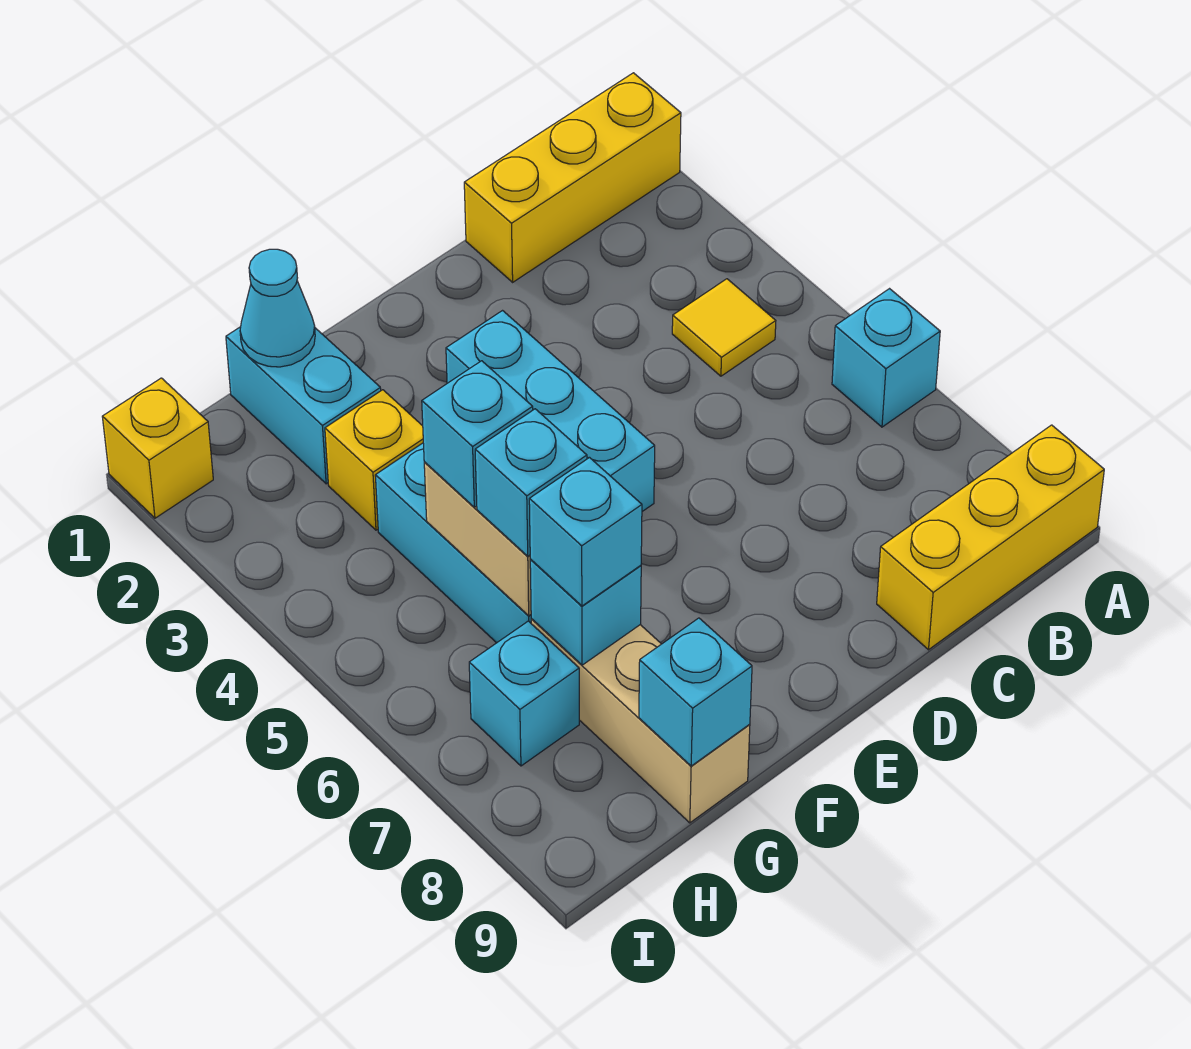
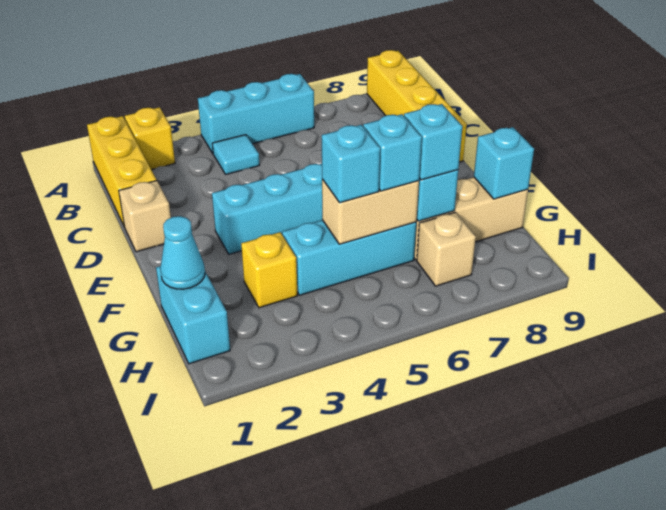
cyan 1x1 brick [832,289,940,427] -> cyan 1x3 brick [198,74,314,153]
yellow 1x3 brick [877,425,1104,650] -> yellow 1x4 brick [367,50,467,162]
yellow 1x1 tile [672,279,776,376] -> cyan 1x1 tile [212,135,260,174]
none -> tan 1x1 brick [119,181,171,252]
cyan 1x2 brick [226,327,381,484] -> cyan 1x2 brick turned to [156,266,230,364]
cyan 1x1 brick [469,621,579,766] -> tan 1x1 brick [417,212,476,286]
yellow 1x1 brick [102,378,213,518] -> yellow 1x1 brick moved to [125,107,175,170]

